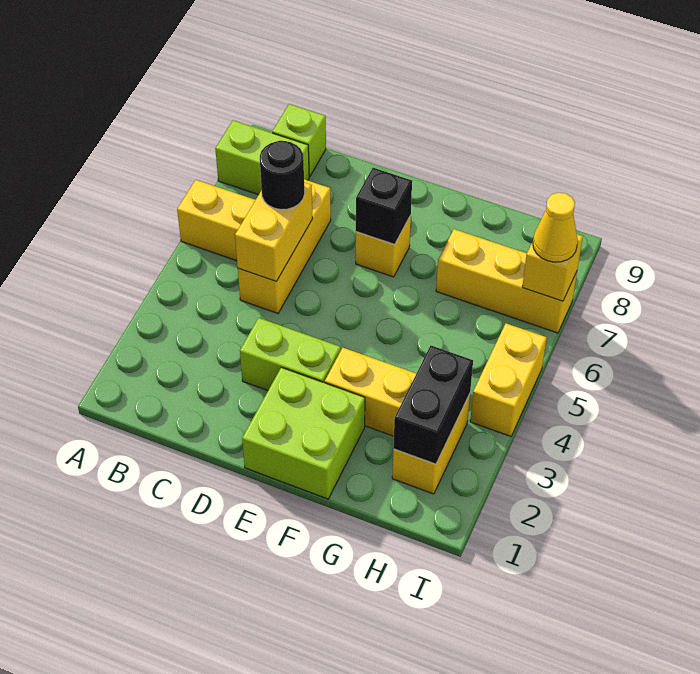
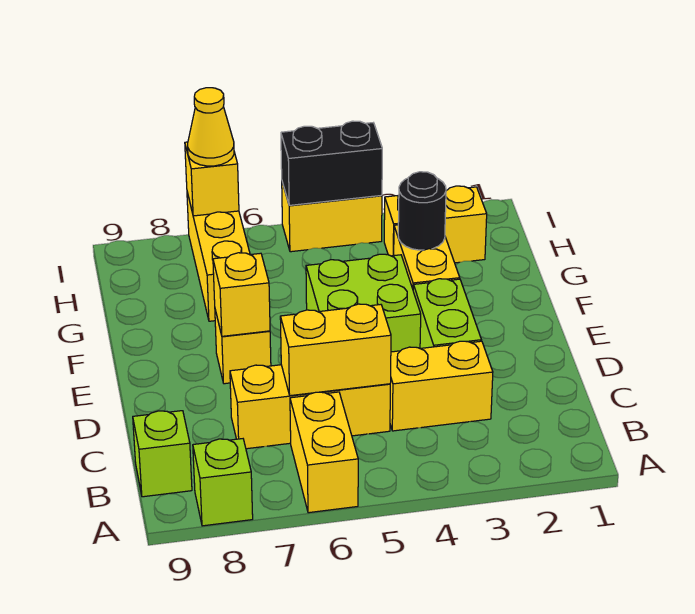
lime 1x2 brick [215,120,309,195] -> lime 1x1 brick [193,439,253,526]
none -> yellow 1x2 brick [390,341,493,431]
black 1x1 round brick [260,141,305,210] -> black 1x1 round brick moved to [398,172,446,250]
lime 2x2 brick [242,367,365,499] -> lime 2x2 brick moved to [306,254,421,352]
black 1x1 brick [356,168,412,244] -> yellow 1x1 brick [213,253,270,336]
black 1x2 brick [393,346,473,464] -> black 1x2 brick moved to [281,121,382,205]

